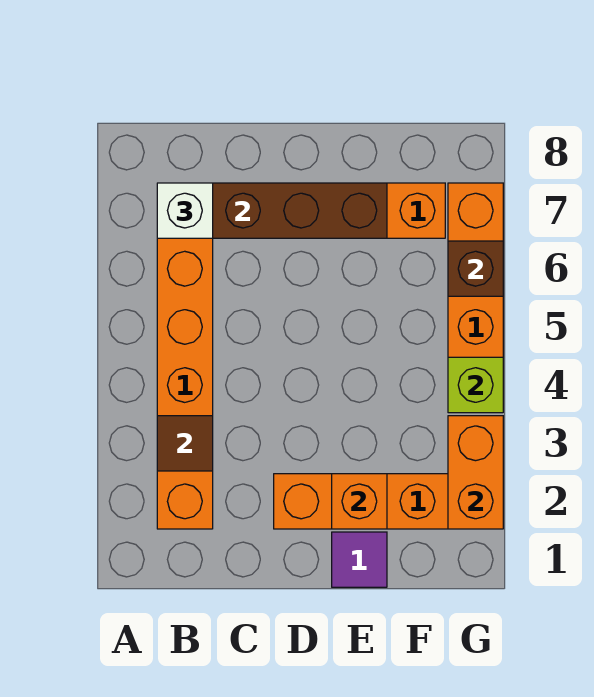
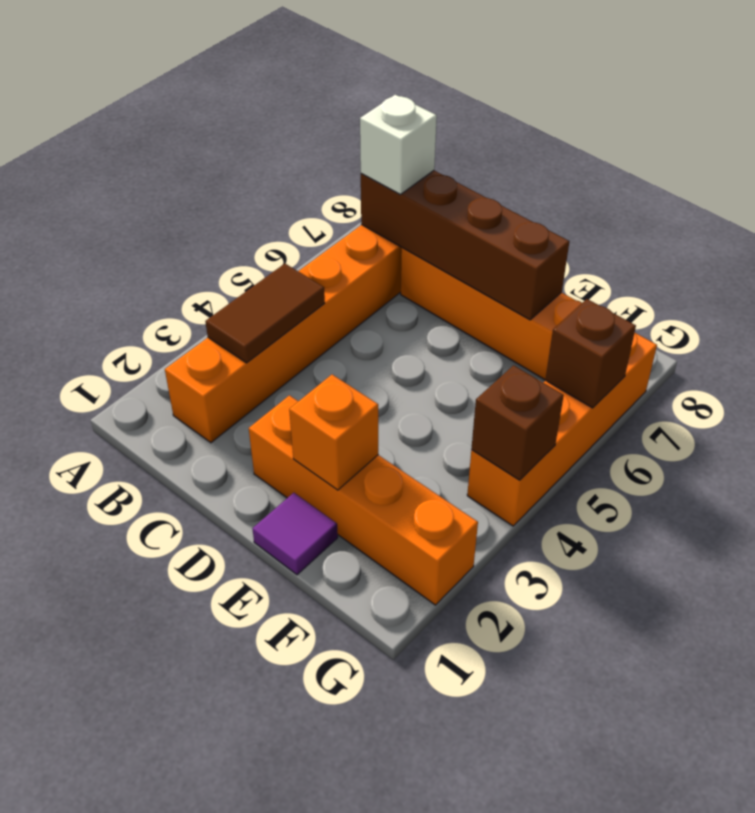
brown 1x1 tile [157,416,213,471] -> brown 1x2 tile [205,264,325,363]
orange 1x2 brick [448,416,503,529] -> none
lime 1x1 brick [448,357,503,413] -> brown 1x1 brick [471,365,564,480]

